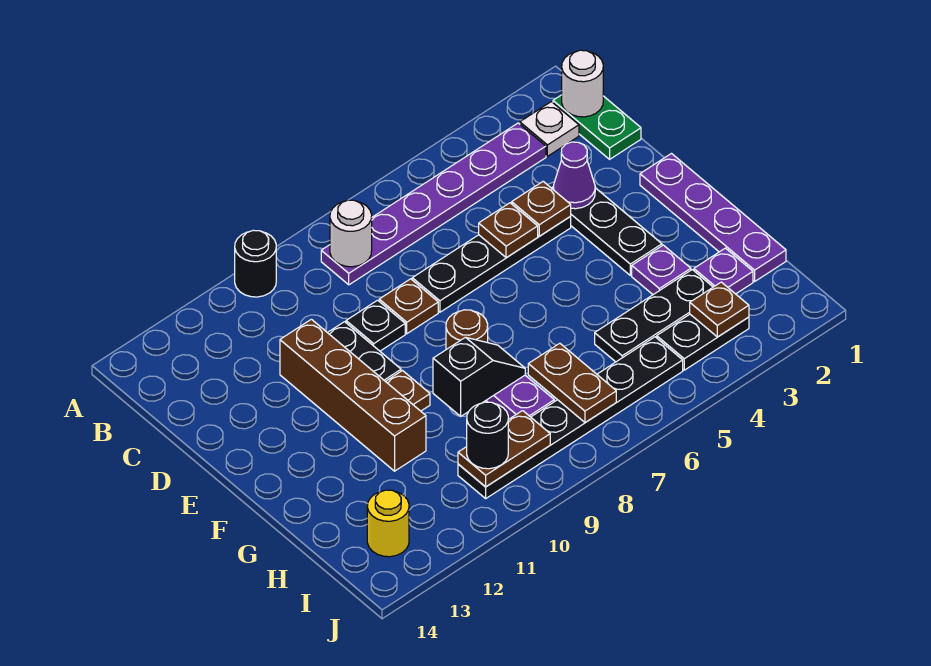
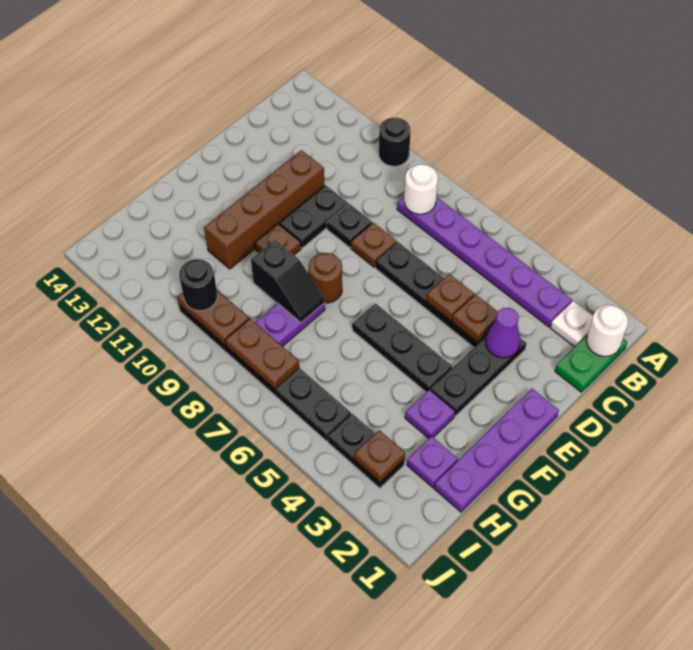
black 1x3 plate [595,270,713,362] -> black 1x3 plate moved to [352,303,452,392]
brown 1x2 plate [528,343,616,423] -> brown 1x2 plate turned to [225,319,299,389]
yellow 1x1 round brick [367,490,409,557] -> none

